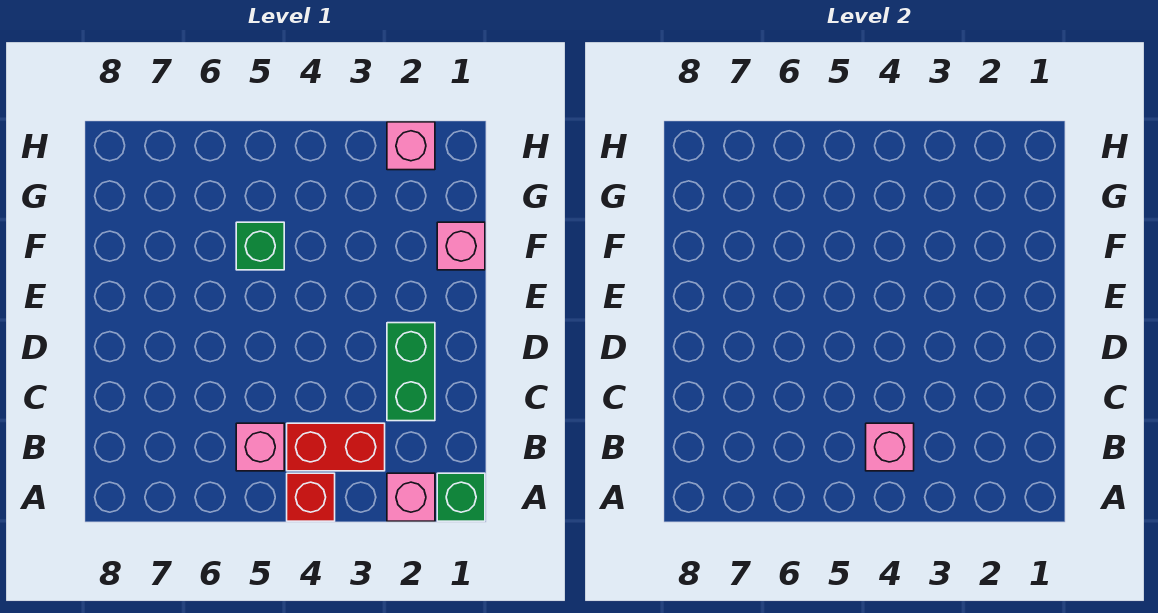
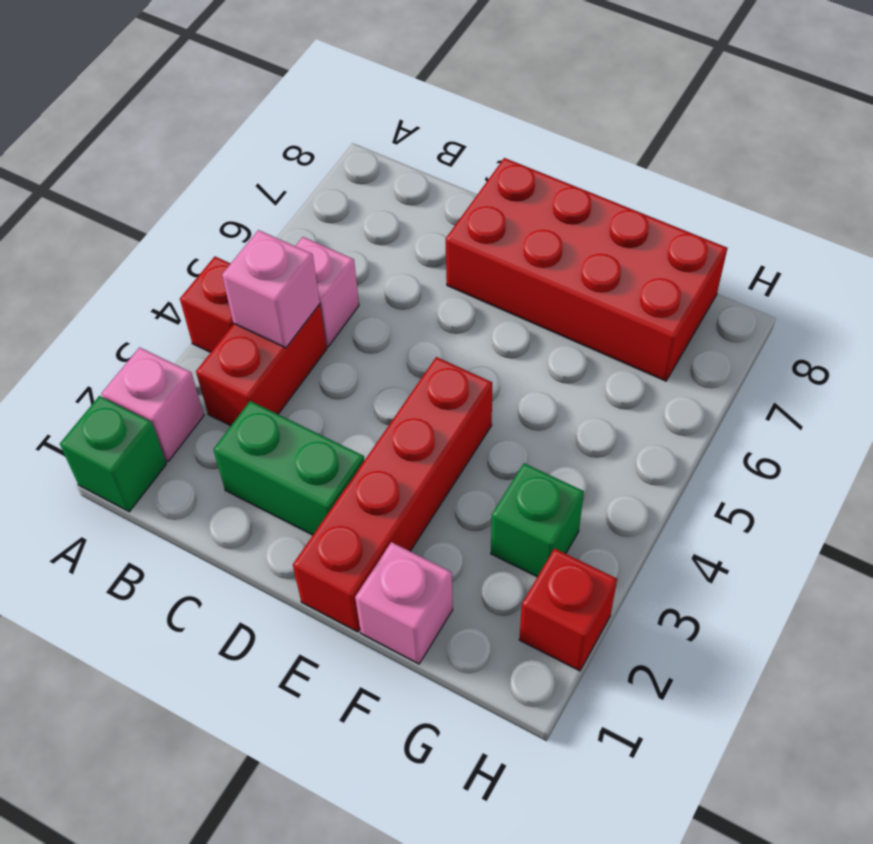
none -> red 2x4 brick [446,158,727,381]
none -> red 1x4 brick [293,357,492,632]
green 1x1 brick [236,222,284,270] -> green 1x1 brick moved to [491,463,584,577]
pink 1x1 brick [387,122,435,170] -> red 1x1 brick [519,548,617,671]

